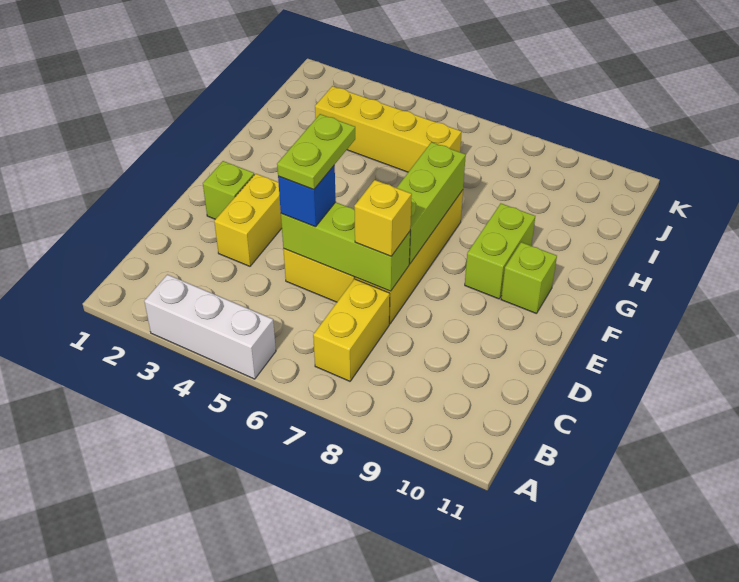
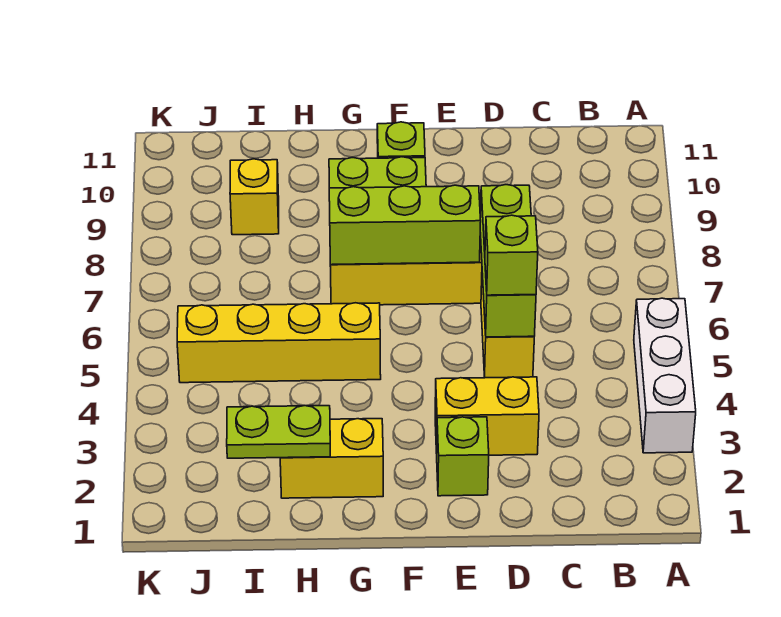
yellow 1x2 brick [313,279,390,381] -> yellow 1x2 brick moved to [280,419,383,498]
blue 1x1 brick [278,165,336,227] -> lime 1x1 brick [485,215,538,295]
lime 1x2 plate [277,114,355,190] -> lime 1x2 plate moved to [227,406,330,458]
yellow 1x1 brick [354,180,412,256] -> yellow 1x1 brick moved to [230,159,279,235]
yellow 1x4 brick [315,86,462,172] -> yellow 1x4 brick turned to [177,303,381,383]

